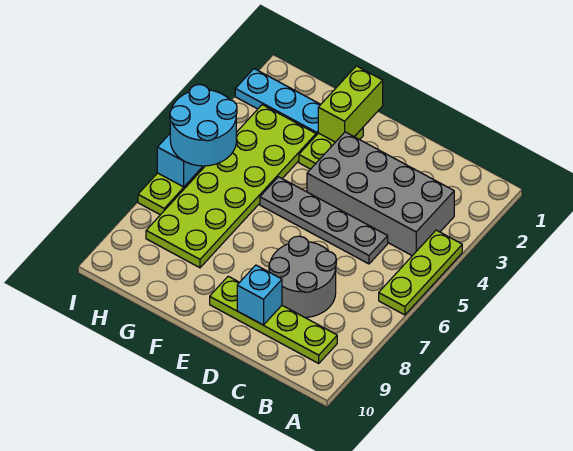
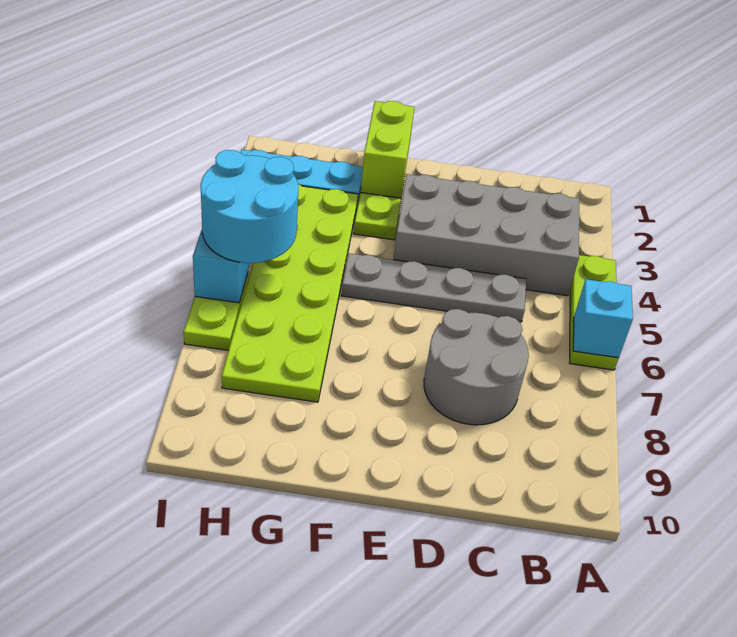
lime 1x4 plate [210,276,337,363] -> none
cyan 1x1 brick [237,265,282,325] -> cyan 1x1 brick moved to [573,279,633,358]

